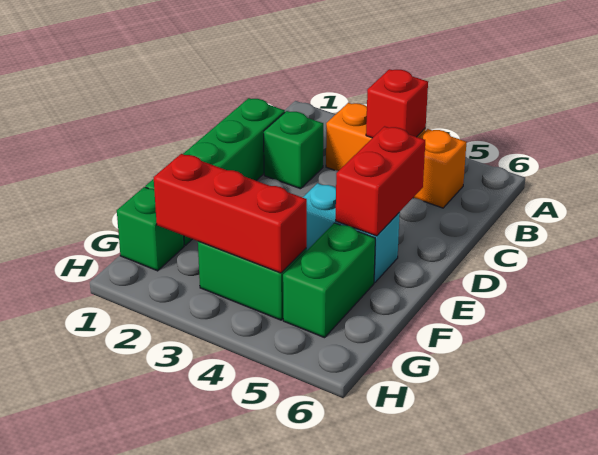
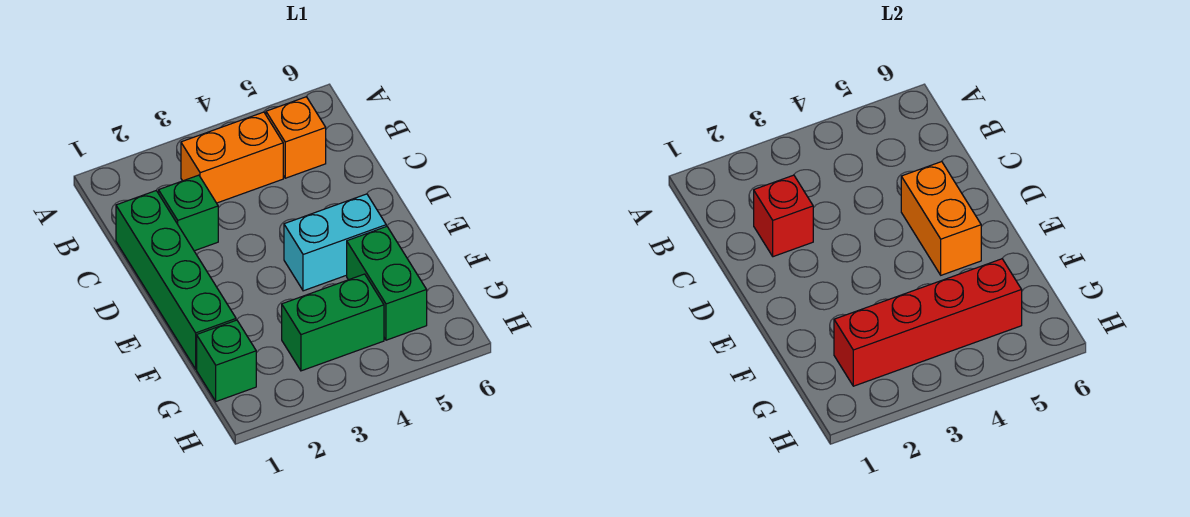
red 1x1 brick [366,69,428,138] -> red 1x1 brick moved to [754,175,813,257]
red 1x2 brick [336,126,425,236] -> orange 1x2 brick [901,161,981,275]
red 1x3 brick [154,154,307,273] -> red 1x4 brick [834,259,1022,386]

